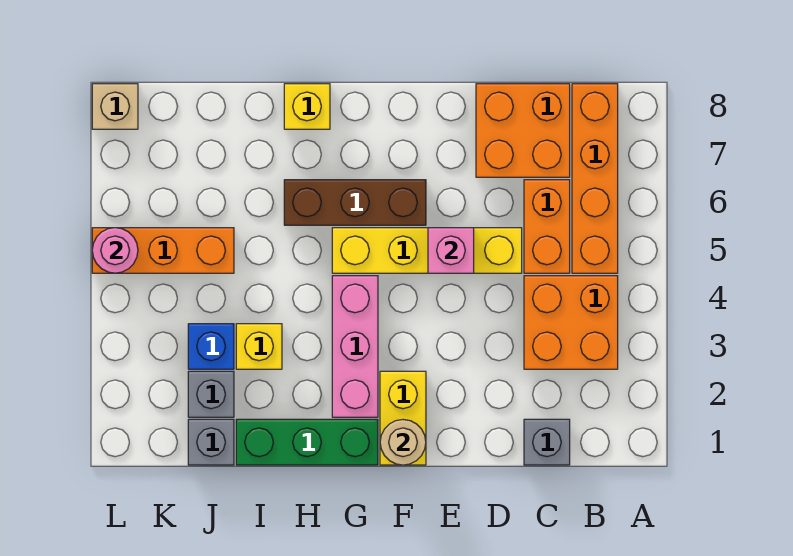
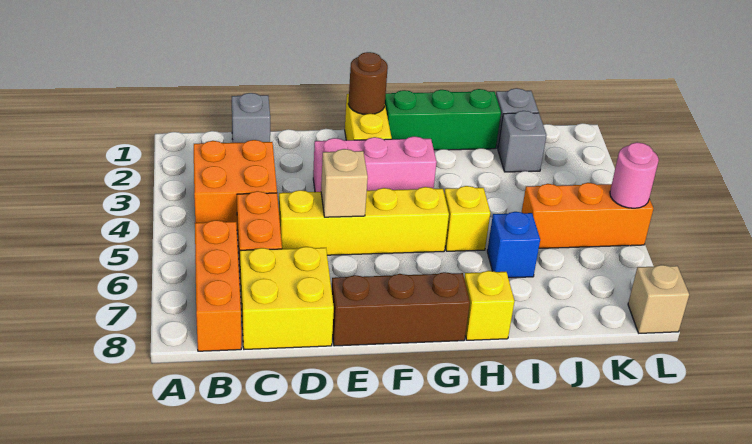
orange 1x4 brick [572,84,618,273] -> orange 1x3 brick [195,220,241,351]
orange 2x2 brick [476,84,570,177] -> yellow 2x2 brick [240,247,334,349]
pink 1x1 brick [428,228,474,273] -> tan 1x1 brick [321,149,368,217]
tan 1x1 round brick [380,420,426,465] -> brown 1x1 round brick [348,52,388,114]
brown 1x3 brick [284,180,426,225] -> brown 1x3 brick moved to [332,272,470,346]
pink 1x3 brick [332,276,378,417] -> pink 1x3 brick turned to [313,136,437,192]
yellow 1x1 brick [236,324,282,369] -> yellow 1x1 brick moved to [444,186,490,251]
blue 1x1 brick [188,324,234,369] -> blue 1x1 brick moved to [487,212,540,278]

